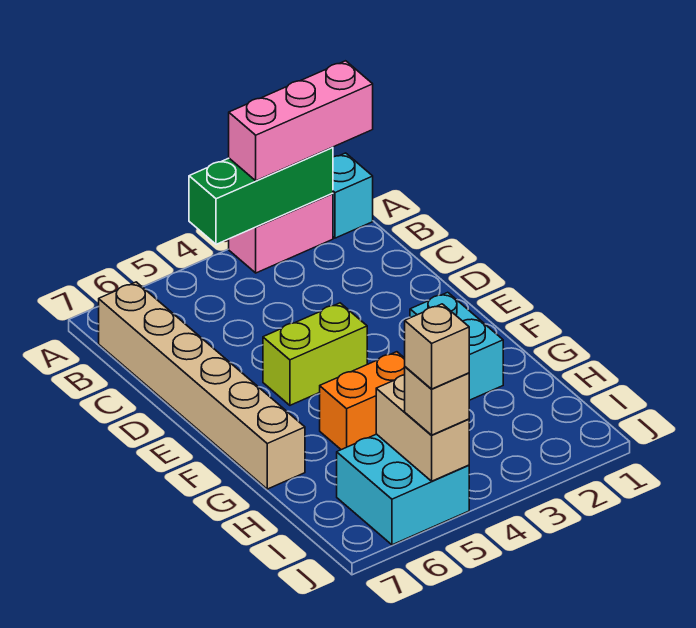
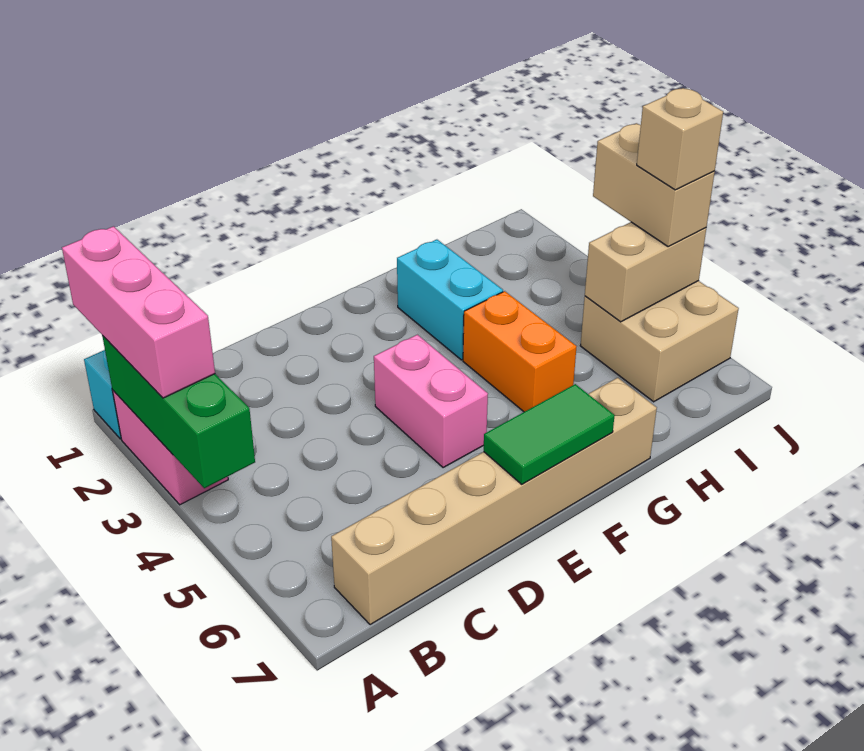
lime 1x2 brick [263,303,367,405] -> pink 1x2 brick [374,335,488,468]
none -> green 1x2 tile [484,384,615,484]
cyan 1x2 brick [410,292,503,400] -> cyan 1x2 brick turned to [397,240,503,360]
cyan 2x2 brick [337,434,469,545] -> tan 2x2 brick [580,281,739,402]
tan 1x1 brick [405,367,469,435] -> tan 1x2 brick [593,123,715,246]

